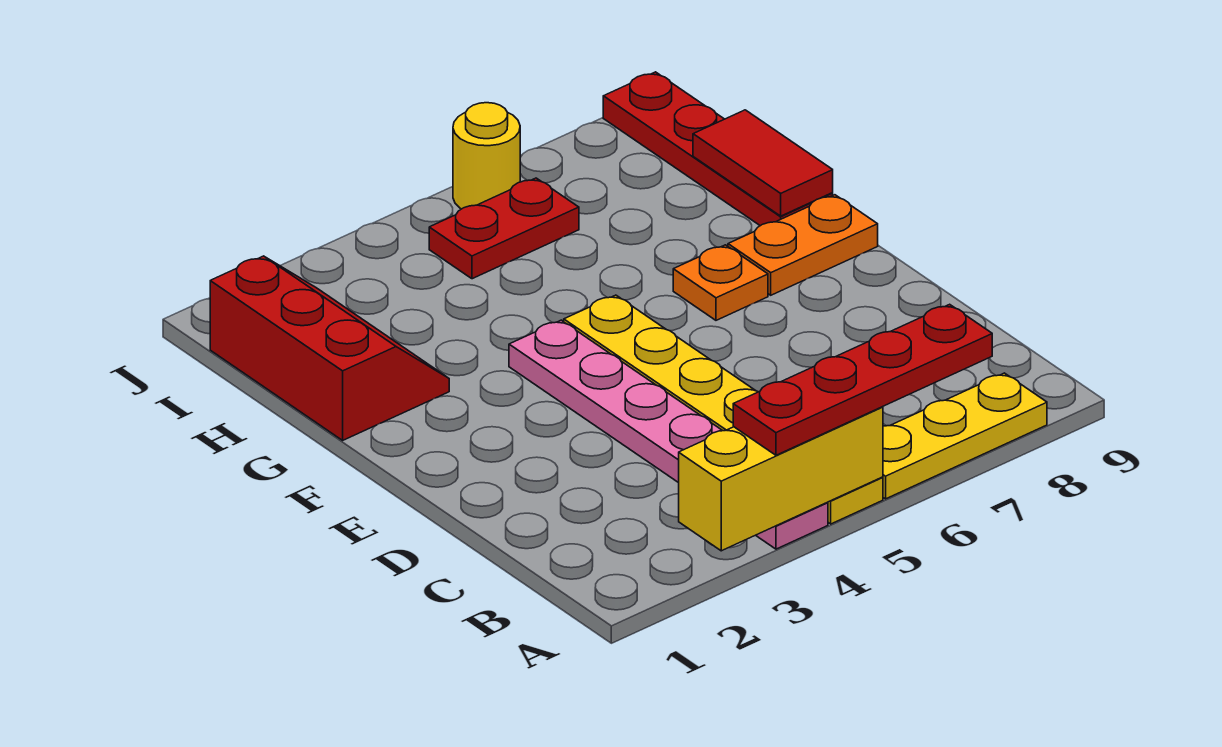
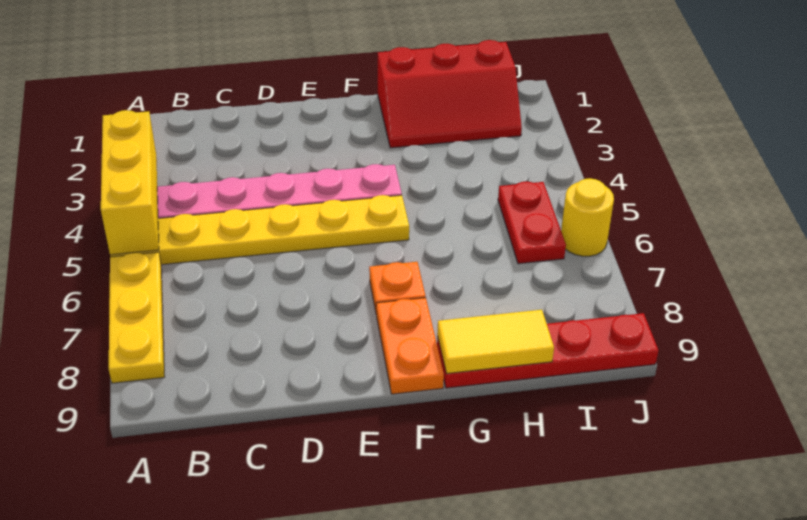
red 1x4 plate [733,304,992,455] -> none
red 1x2 tile [693,110,833,216] -> yellow 1x2 tile [437,310,554,374]

